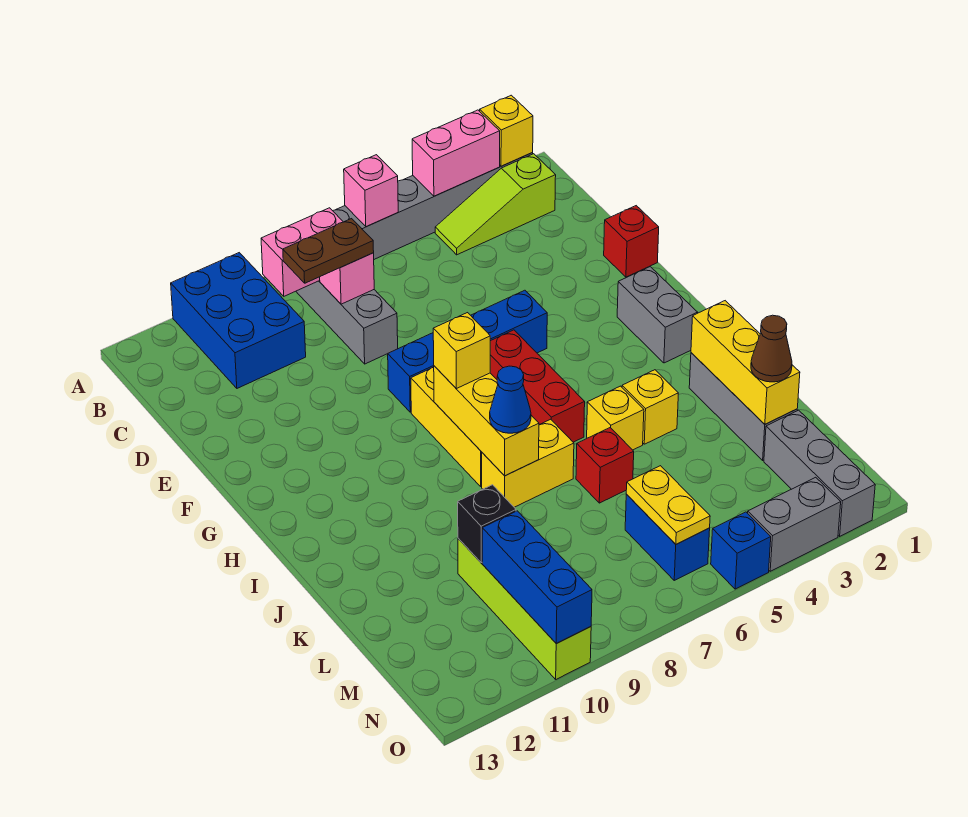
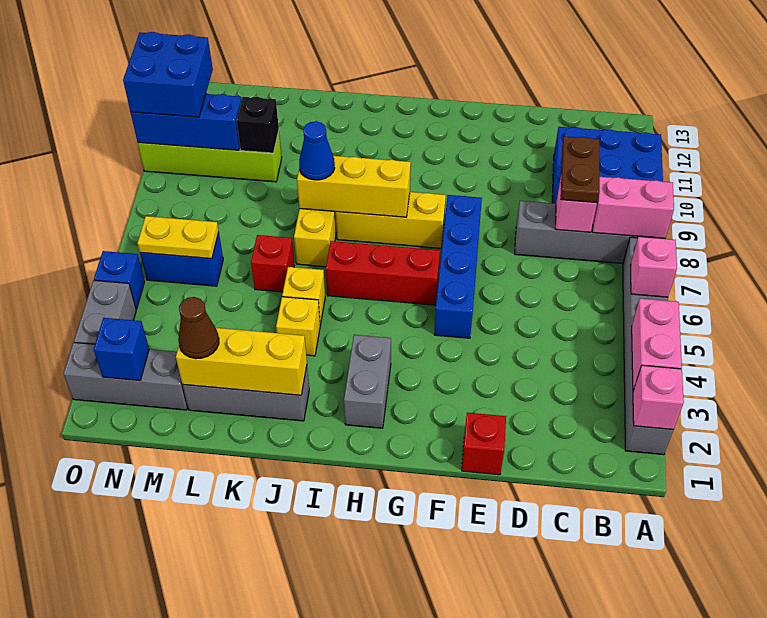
yellow 1x1 brick [480,95,533,166] -> pink 1x1 brick [633,365,684,430]
lime 1x3 slope [435,154,556,255] -> none
pink 1x2 brick [261,208,343,296] -> pink 1x2 brick turned to [593,177,674,238]
grey 1x2 brick [617,267,698,363] -> grey 1x2 brick turned to [344,335,391,428]
yellow 1x1 brick [433,313,490,389] -> none
none -> blue 1x1 brick [94,318,149,381]
none -> blue 2x2 brick [123,32,213,117]

